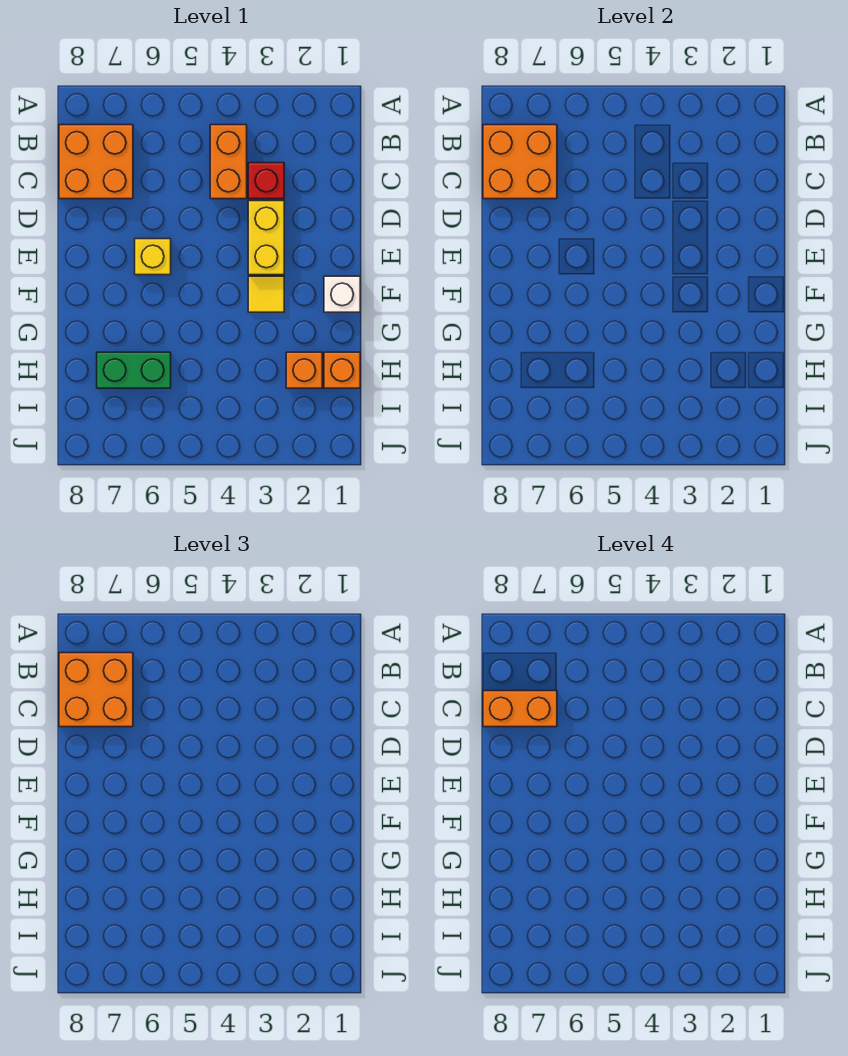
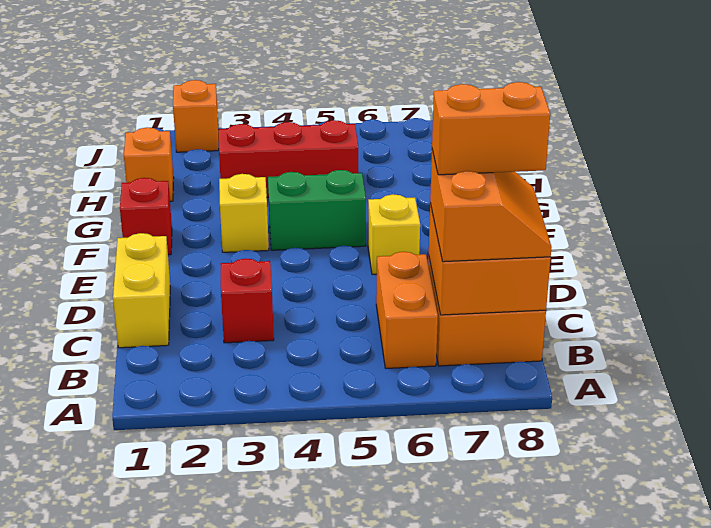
orange 1x2 brick [210,125,247,199] -> orange 1x2 brick moved to [376,252,438,368]
orange 2x2 brick [59,653,133,727] -> orange 2x2 slope [430,150,552,262]
yellow 1x2 brick [248,201,284,275] -> yellow 1x2 brick moved to [113,233,170,348]
white 1x1 brick [324,276,360,312] -> red 1x1 brick [120,178,172,255]
yellow 1x1 tile [248,276,284,312] -> yellow 1x1 brick [219,174,269,252]
orange 1x1 brick [286,352,322,388] -> orange 1x1 brick moved to [173,80,219,152]
none -> red 1x3 brick [219,120,358,197]
green 1x2 brick [97,352,171,388] -> green 1x2 brick moved to [268,170,366,250]

